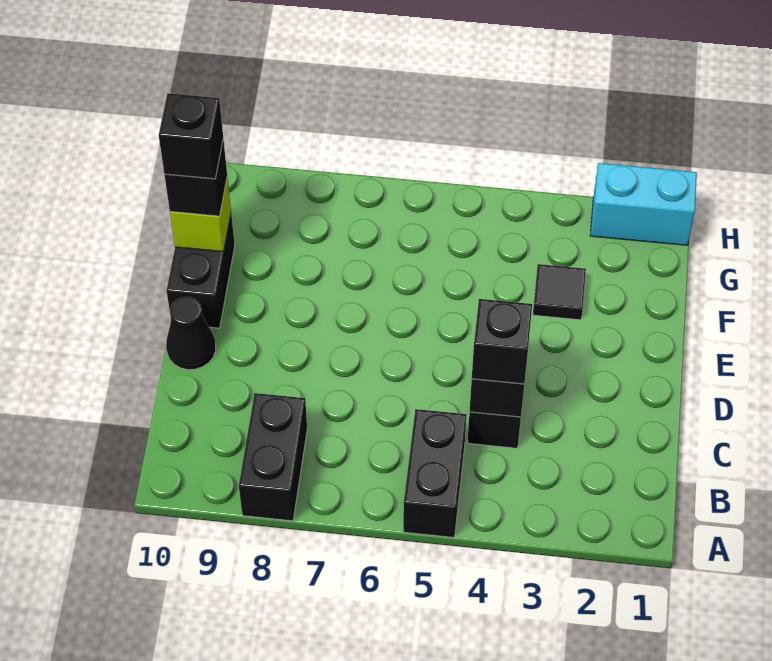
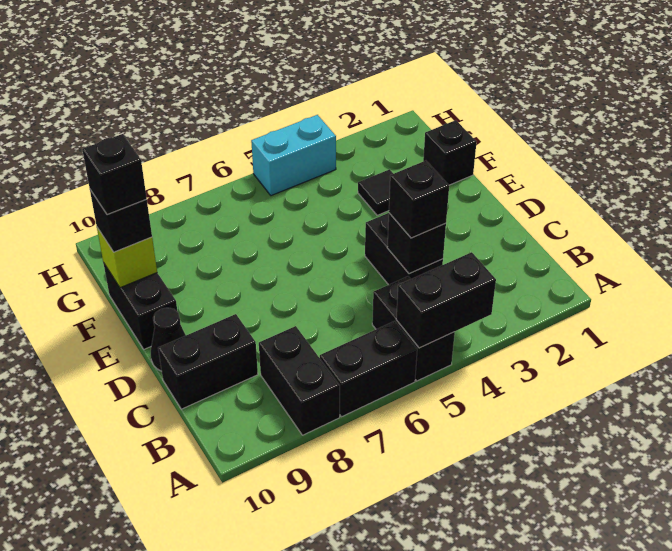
none -> black 1x2 brick [396,252,496,348]
none -> black 1x2 brick [320,321,417,417]
none -> black 1x2 brick [158,314,258,409]
none -> black 1x1 brick [423,120,477,185]
cyan 1x2 brick [590,163,697,245] -> cyan 1x2 brick moved to [251,115,336,196]

